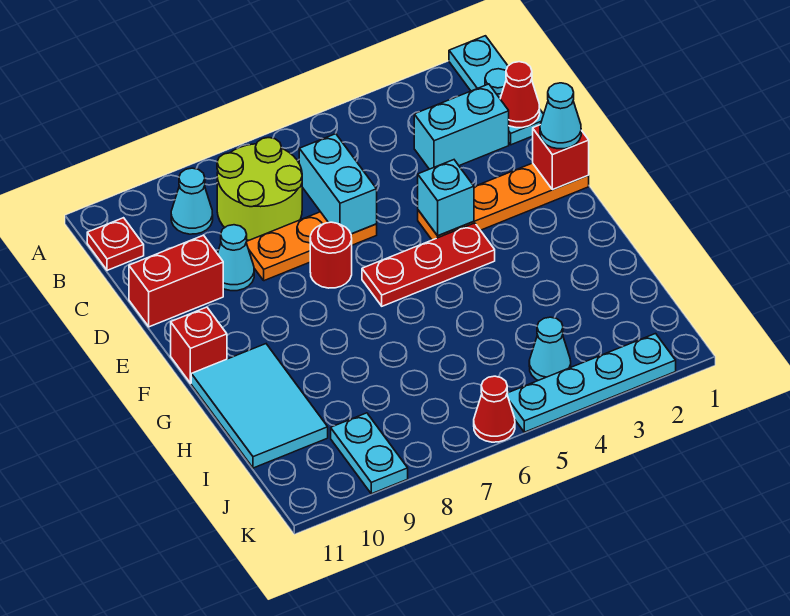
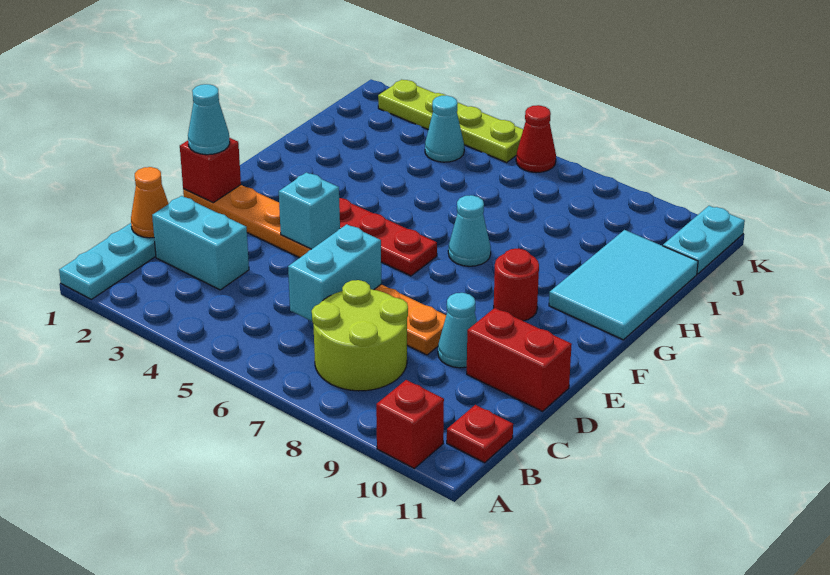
cyan 1x1 cone [171,168,213,234] -> cyan 1x1 cone moved to [448,195,491,266]
red 1x1 cone [500,62,540,128] -> orange 1x1 cone [131,167,169,238]
red 1x1 round brick [310,222,352,288] -> red 1x1 round brick moved to [494,249,539,321]
red 1x1 brick [171,307,227,383] -> red 1x1 brick moved to [376,380,444,468]
cyan 1x2 plate [331,413,408,494] -> cyan 1x2 plate moved to [663,206,745,274]
cyan 1x4 plate [507,334,676,432] -> lime 1x4 plate [378,80,523,162]

